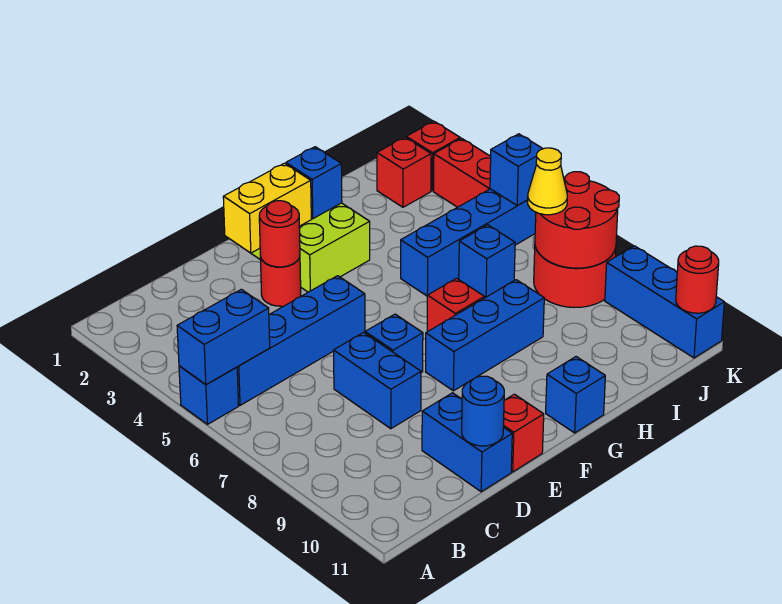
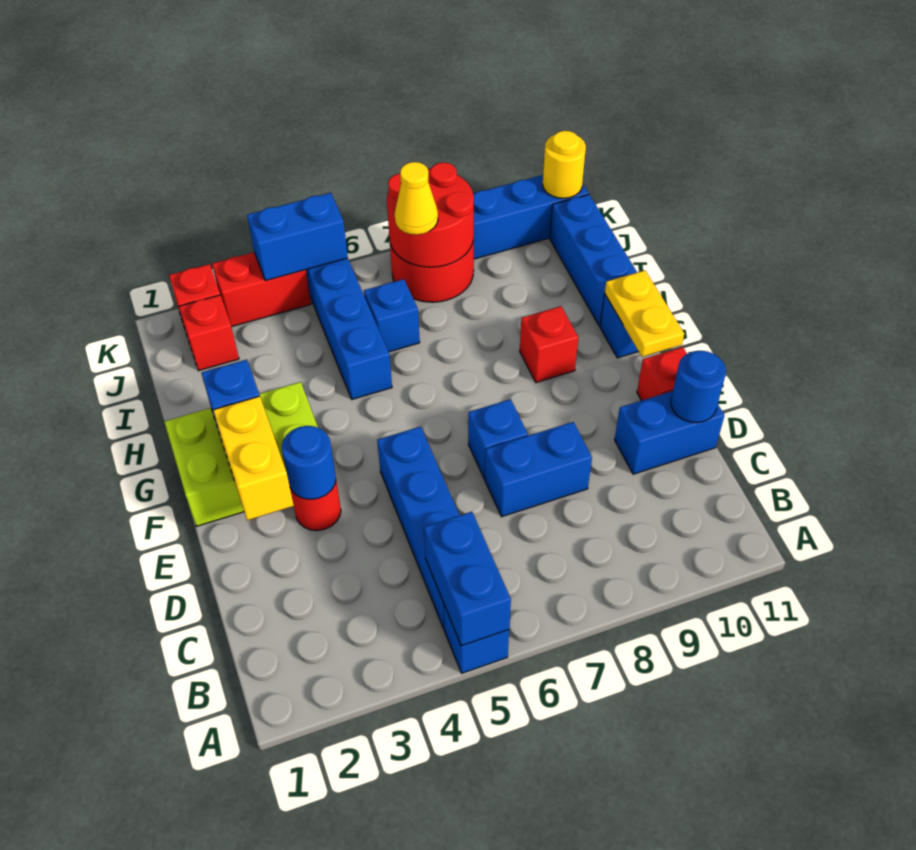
red 1x1 round brick [259,201,300,267] -> blue 1x1 round brick [282,426,336,499]
blue 1x3 brick [426,280,544,391] -> blue 1x3 brick moved to [550,194,637,326]
none -> yellow 1x2 plate [605,270,684,357]
red 1x1 brick [427,278,484,332] -> red 1x1 brick moved to [520,306,578,382]
blue 1x1 brick [490,134,543,206] -> blue 1x2 brick [247,193,348,281]
red 1x1 round brick [676,246,719,313] -> yellow 1x1 round brick [543,131,586,198]

